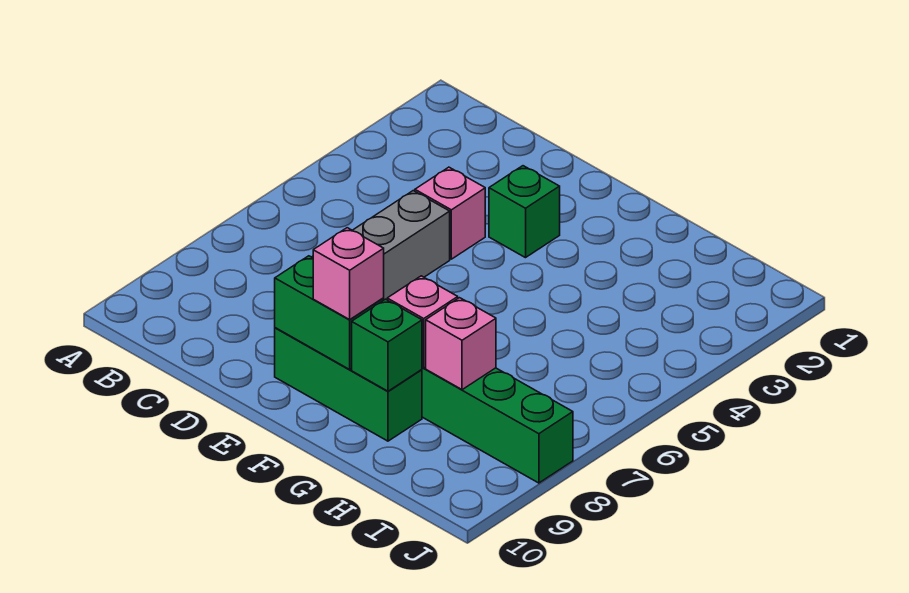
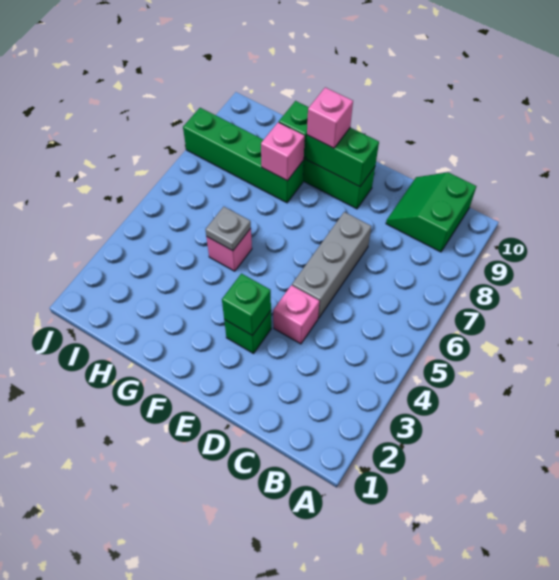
none -> green 2x2 slope [386,172,476,252]
none -> green 1x1 brick [222,274,271,335]
none -> grey 1x1 plate [205,207,251,251]
pink 1x1 brick [426,298,496,390] -> pink 1x1 brick moved to [207,228,252,271]

